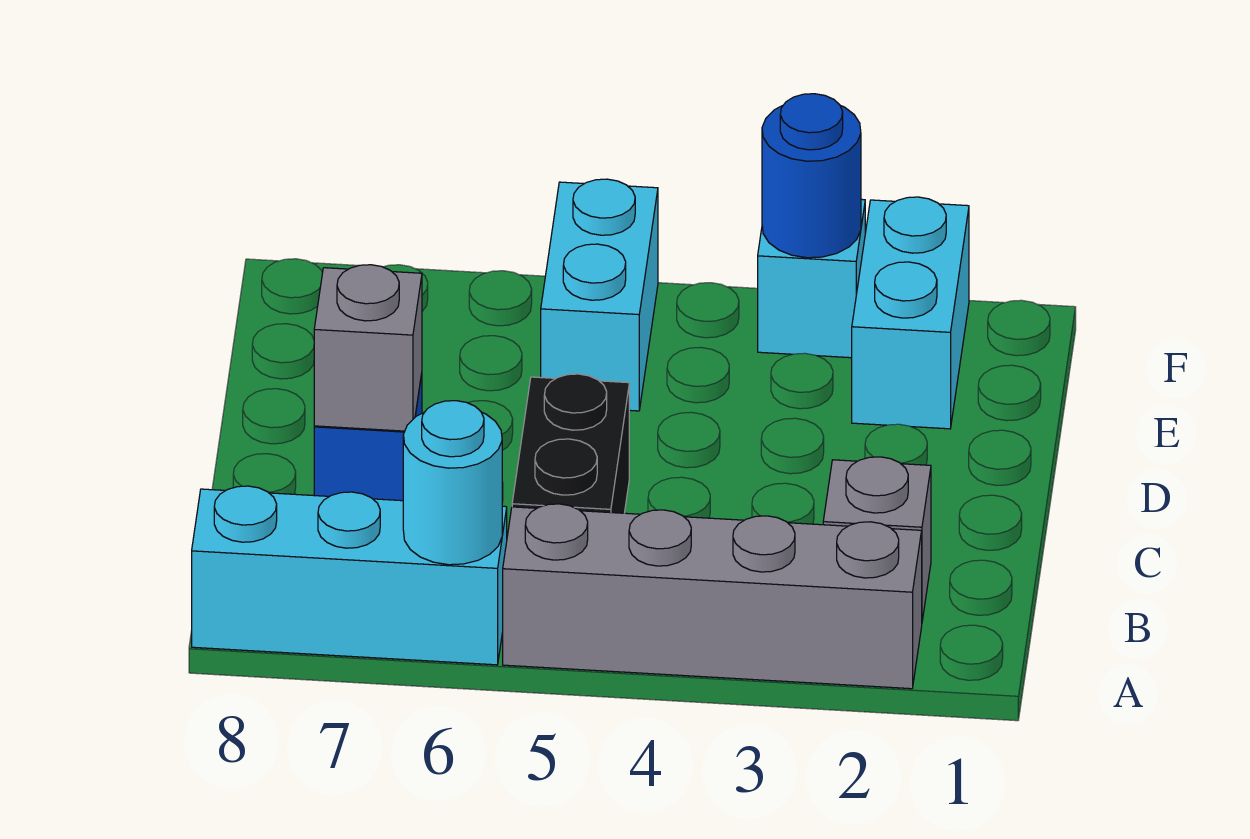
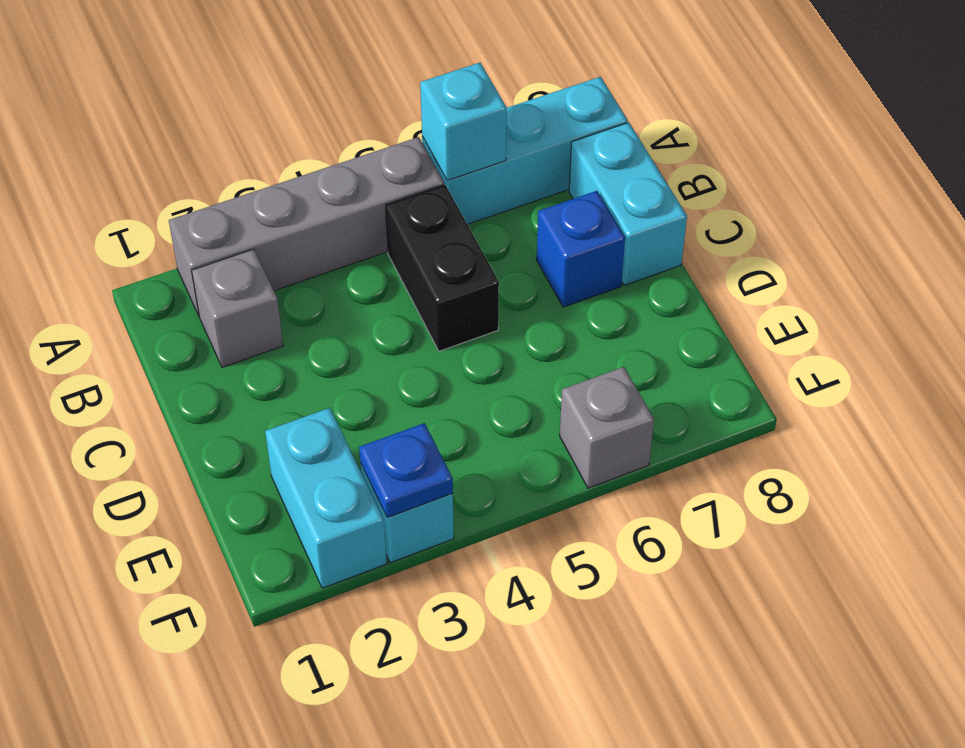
cyan 1x1 round brick [403,401,502,565] -> cyan 1x1 brick [420,63,507,180]
grey 1x1 brick [314,265,422,431] -> grey 1x1 brick moved to [560,367,654,488]
cyan 1x2 brick [541,179,658,411] -> cyan 1x2 brick moved to [569,123,687,285]
blue 1x1 round brick [762,94,861,258] -> blue 1x1 plate [359,423,453,518]

